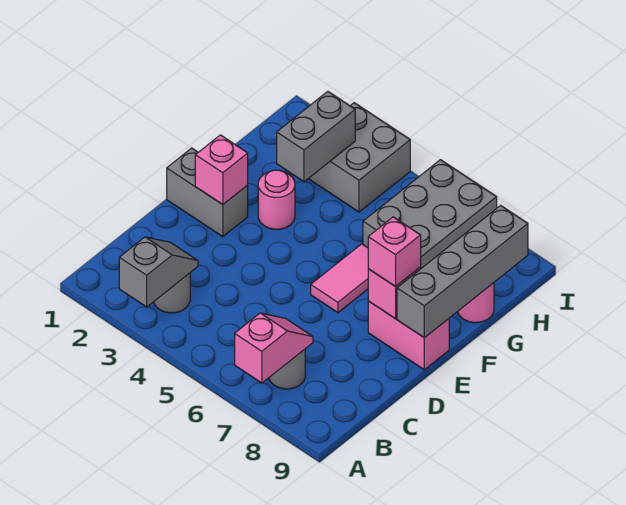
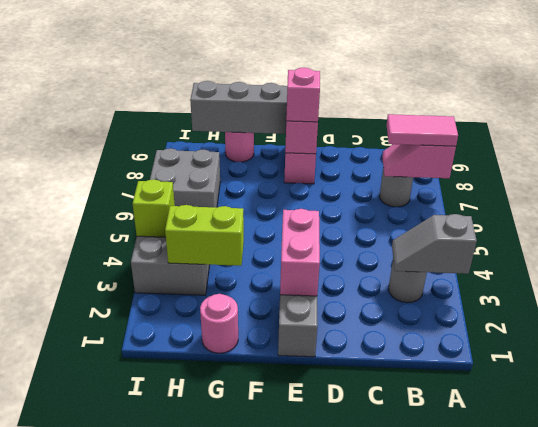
pink 1x1 brick [195,135,248,205] -> pink 1x2 brick [280,209,320,296]
pink 1x2 tile [311,244,368,313] -> pink 1x2 tile moved to [387,114,458,146]
pink 1x1 round brick [258,170,295,229] -> pink 1x1 round brick moved to [200,294,238,353]
grey 1x2 brick [277,92,355,182] -> lime 1x2 brick [165,205,244,266]
grey 2x3 brick [363,160,497,268] -> grey 2x2 brick [150,148,220,207]
none -> lime 1x1 brick [133,179,175,237]

